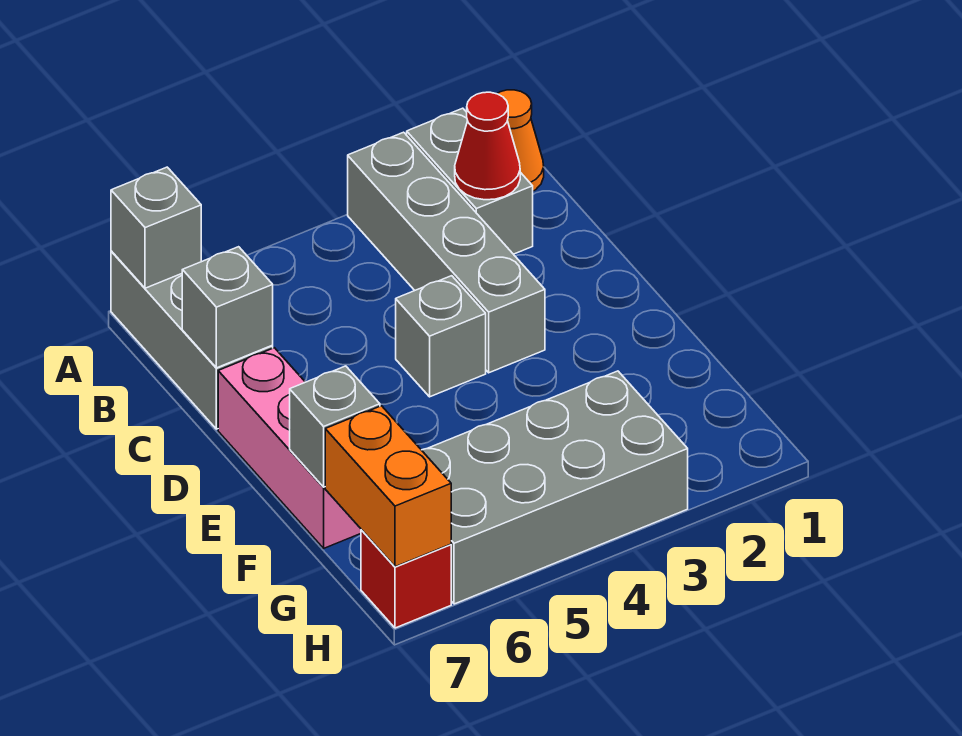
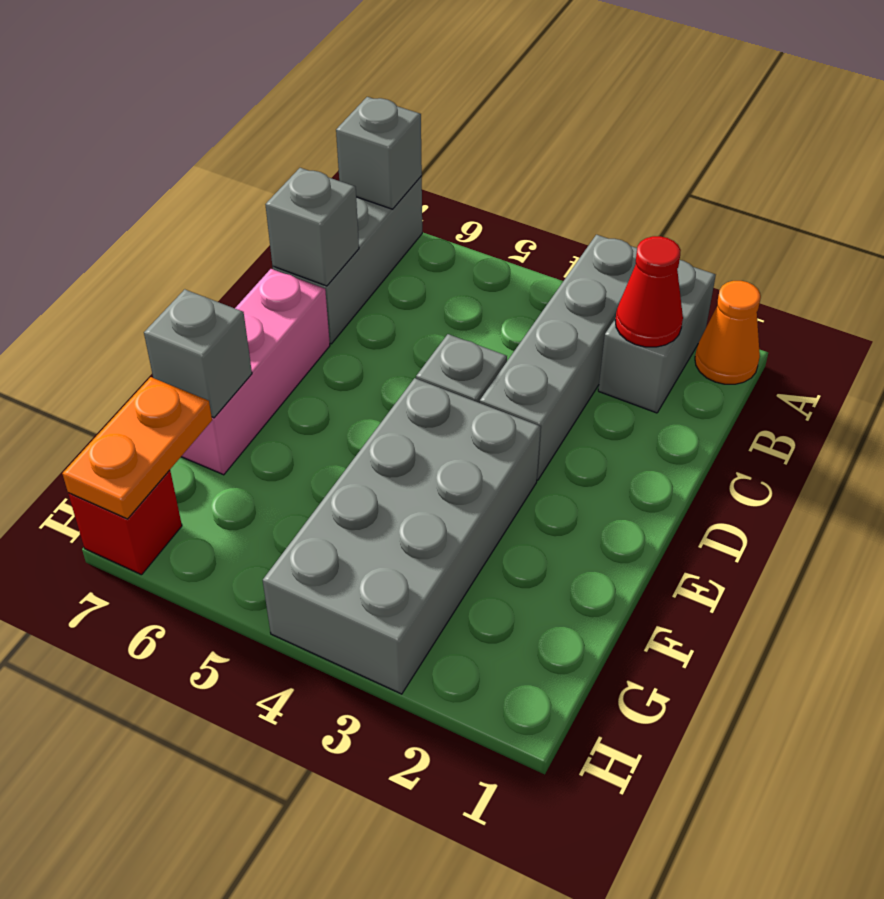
grey 2x4 brick [422,371,688,604] -> grey 2x4 brick turned to [263,378,541,694]
orange 1x2 brick [325,406,451,567] -> orange 1x2 plate [62,377,212,519]

